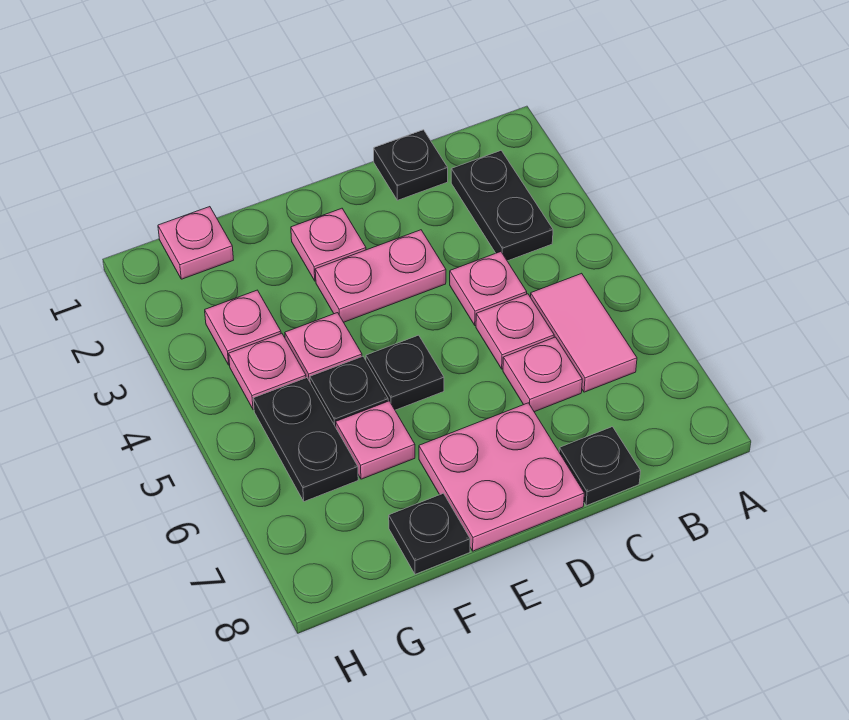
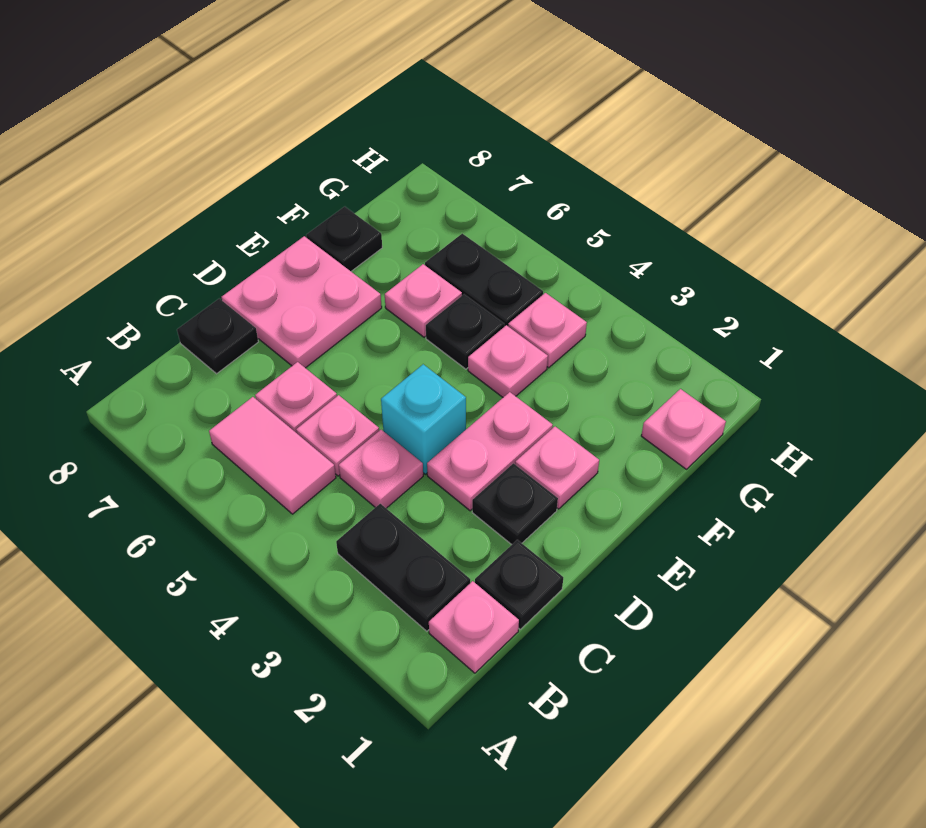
none -> cyan 1x1 brick [381,364,466,474]
black 1x1 plate [366,335,444,410] -> black 1x1 plate moved to [472,463,558,545]
pink 1x1 plate [205,290,281,365] -> pink 1x1 plate moved to [429,581,519,673]

